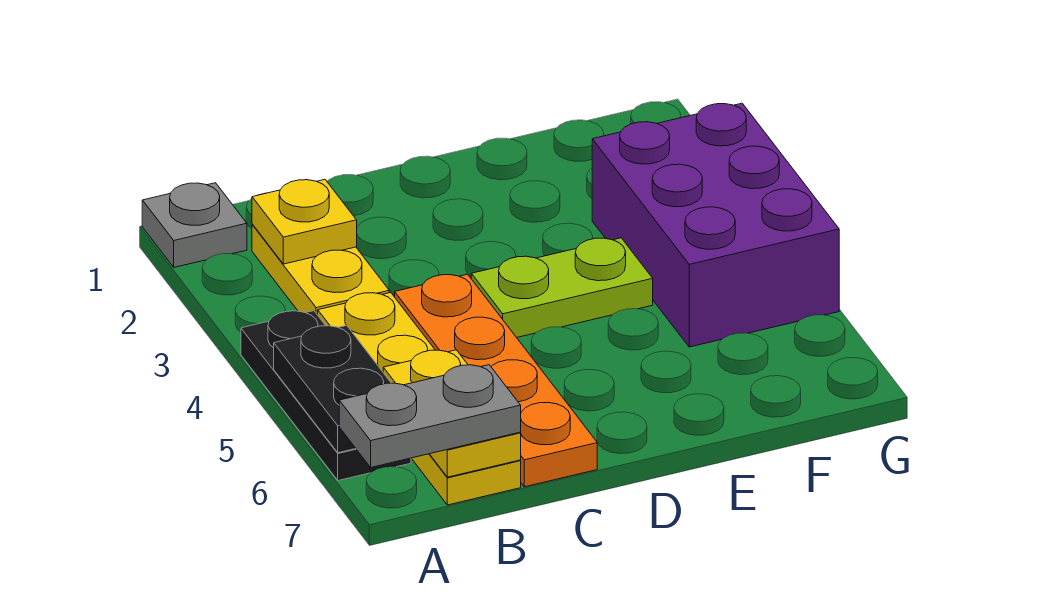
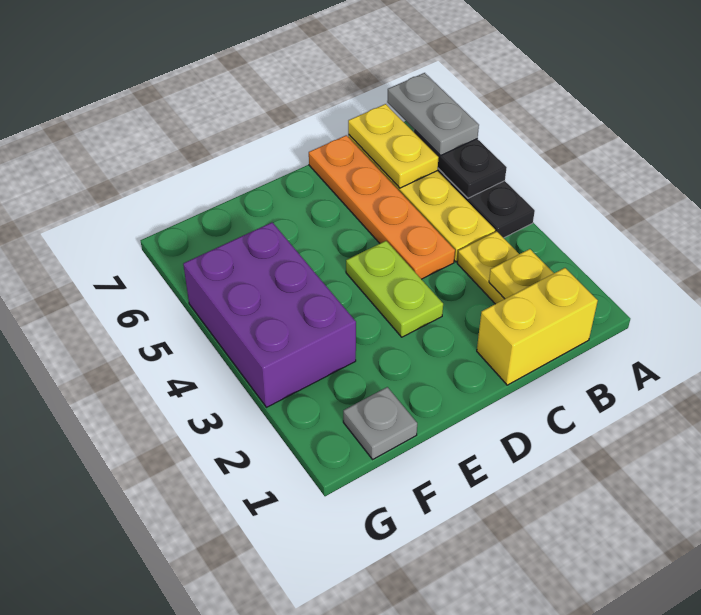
grey 1x1 plate [142,183,247,267] -> grey 1x1 plate moved to [343,387,417,459]
grey 1x2 plate [339,365,521,467] -> grey 1x2 plate turned to [387,73,479,156]
none -> yellow 1x2 brick [477,268,598,385]
lime 1x2 plate [471,238,653,338] -> lime 1x2 plate turned to [346,241,443,337]

